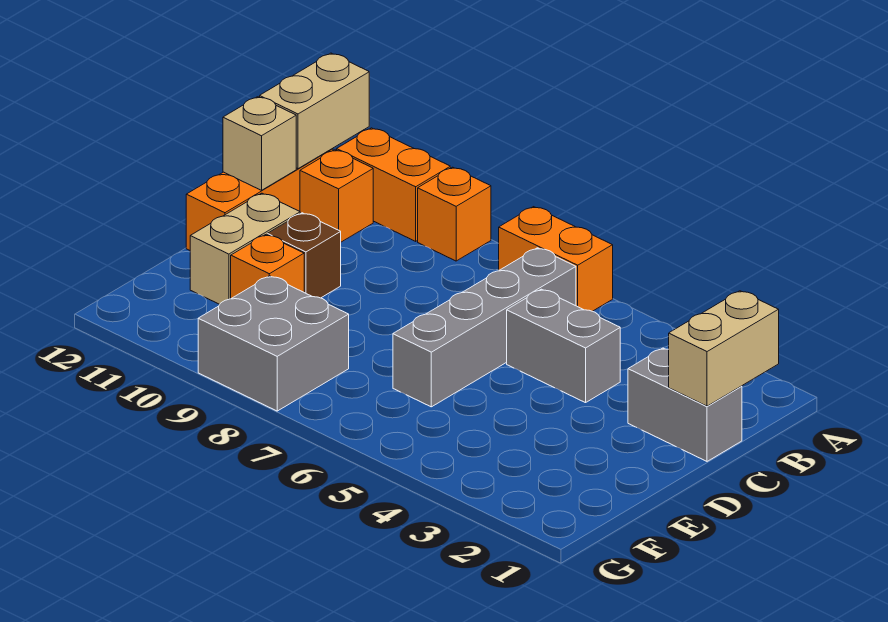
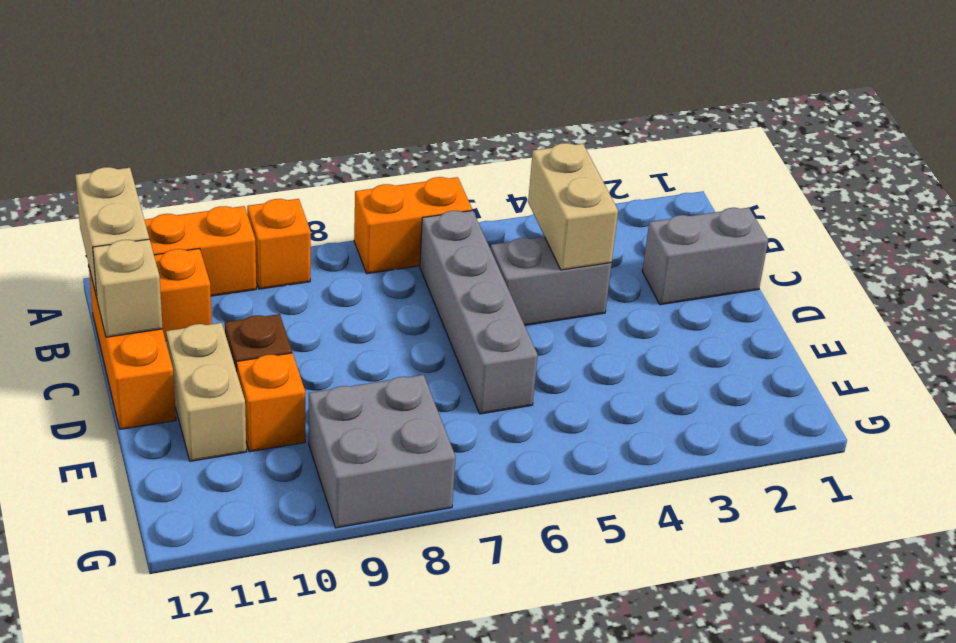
tan 1x2 brick [669,291,779,406] -> tan 1x2 brick moved to [528,143,618,270]

